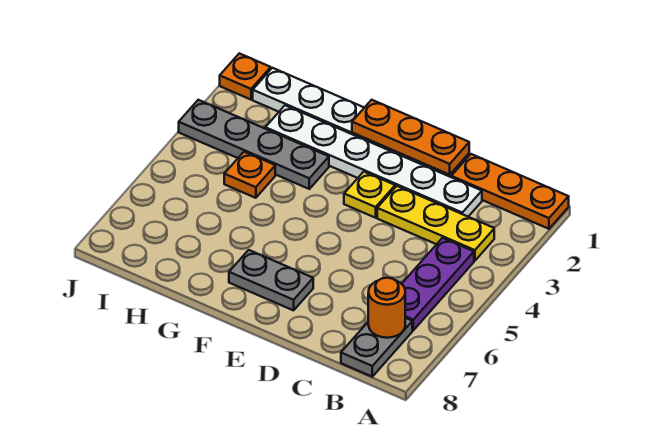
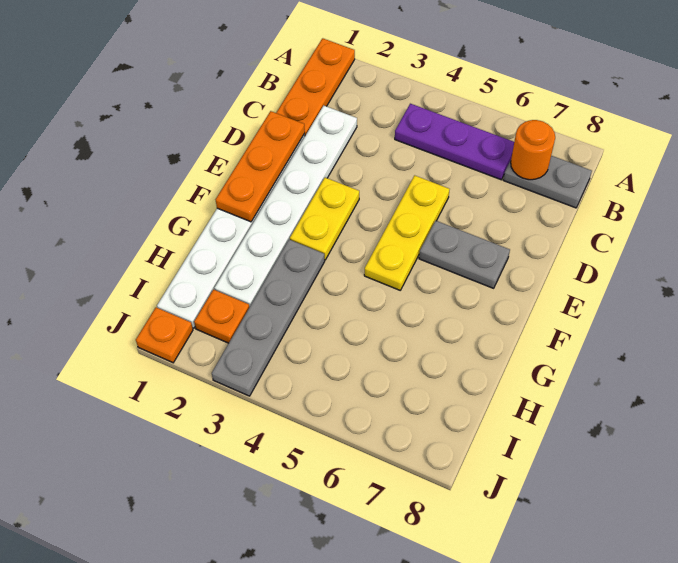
yellow 1x3 plate [377,186,494,261] -> yellow 1x3 plate moved to [364,175,450,290]
yellow 1x1 plate [344,172,395,218] -> yellow 1x2 plate [290,178,359,260]
grey 1x2 plate [229,250,313,310] -> grey 1x2 plate turned to [419,221,510,288]
orange 1x1 plate [224,152,275,198] -> orange 1x1 plate moved to [194,290,249,343]

